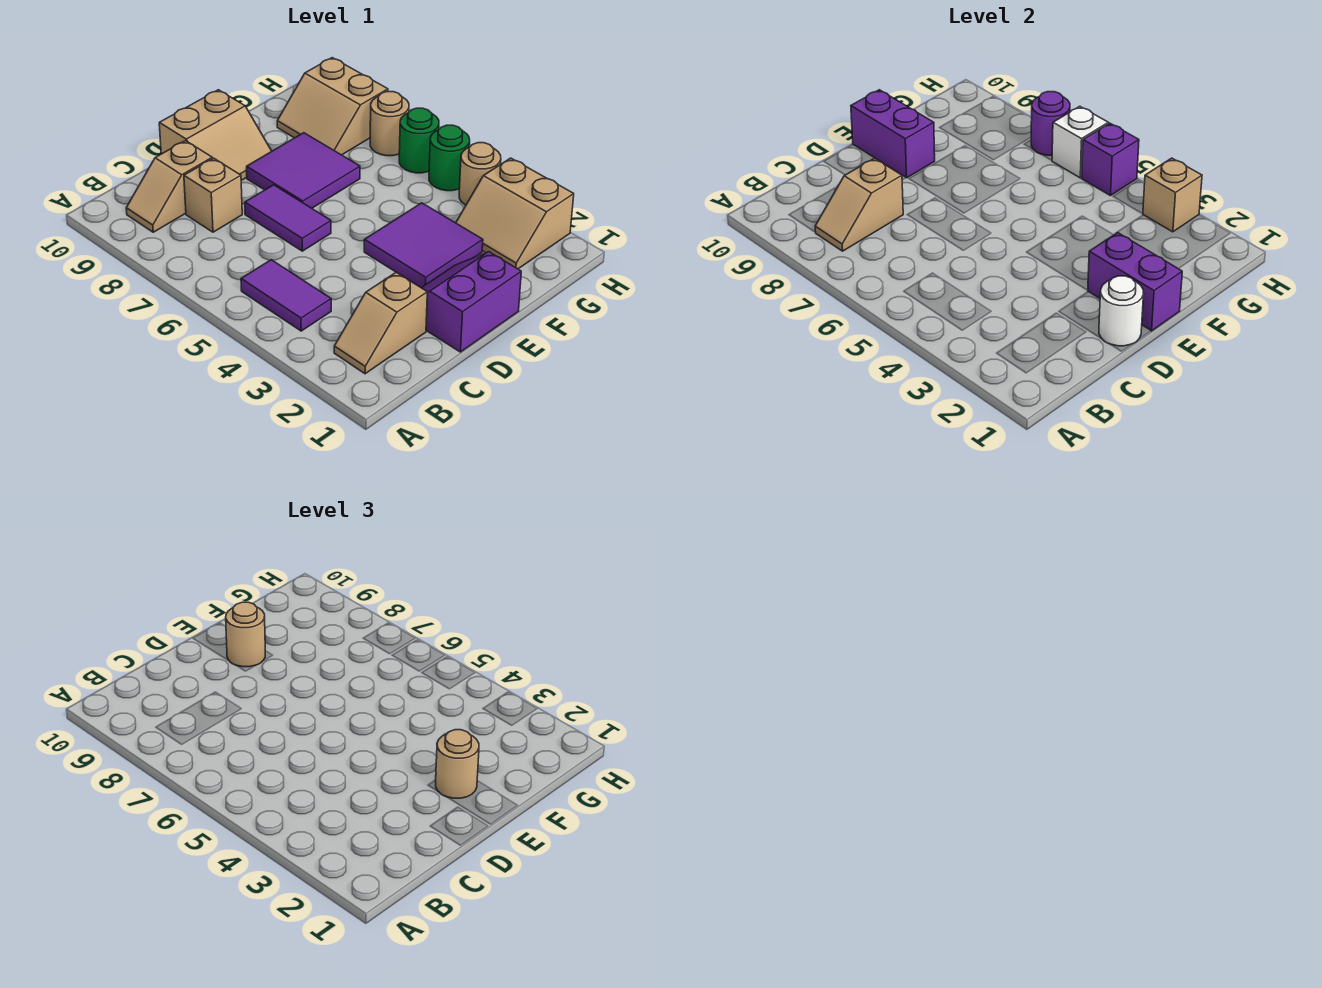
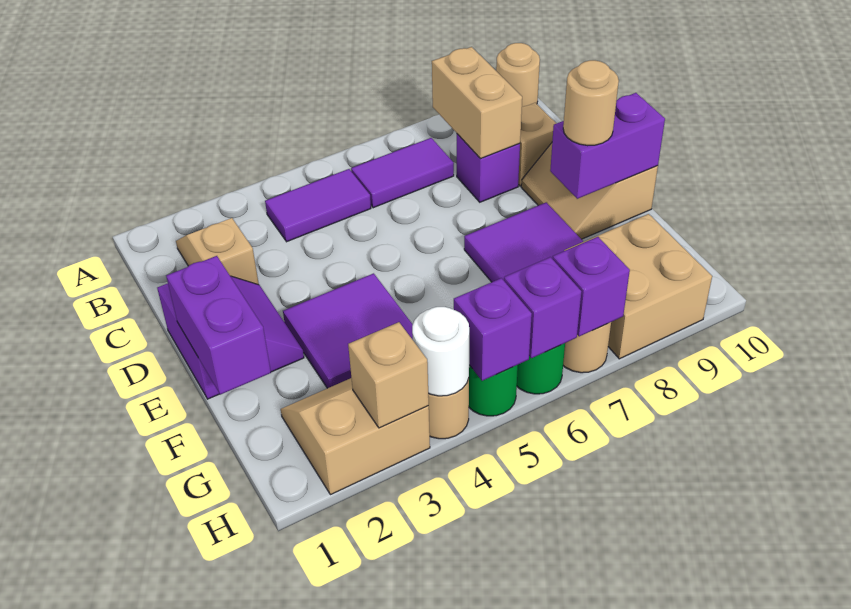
tan 1x2 slope [815,158,903,251] -> tan 1x2 brick [432,47,522,159]
tan 1x1 brick [184,158,242,232] -> purple 1x1 brick [457,134,520,202]
white 1x1 round brick [1099,276,1144,346] -> white 1x1 round brick moved to [412,307,469,396]
purple 1x2 tile [245,185,331,251] -> purple 1x2 tile moved to [351,138,454,208]
purple 1x2 brick [1088,233,1182,331] -> purple 1x2 brick turned to [166,256,271,395]
tan 1x1 round brick [436,730,479,798] -> tan 1x1 round brick moved to [496,43,540,107]
tan 2x2 slope [277,58,388,155] -> tan 2x2 brick [564,214,712,359]
white 1x1 brick [1052,106,1108,178] -> purple 1x1 brick [504,257,581,358]
purple 1x1 round brick [1031,92,1070,155] -> purple 1x1 brick [553,237,630,336]

